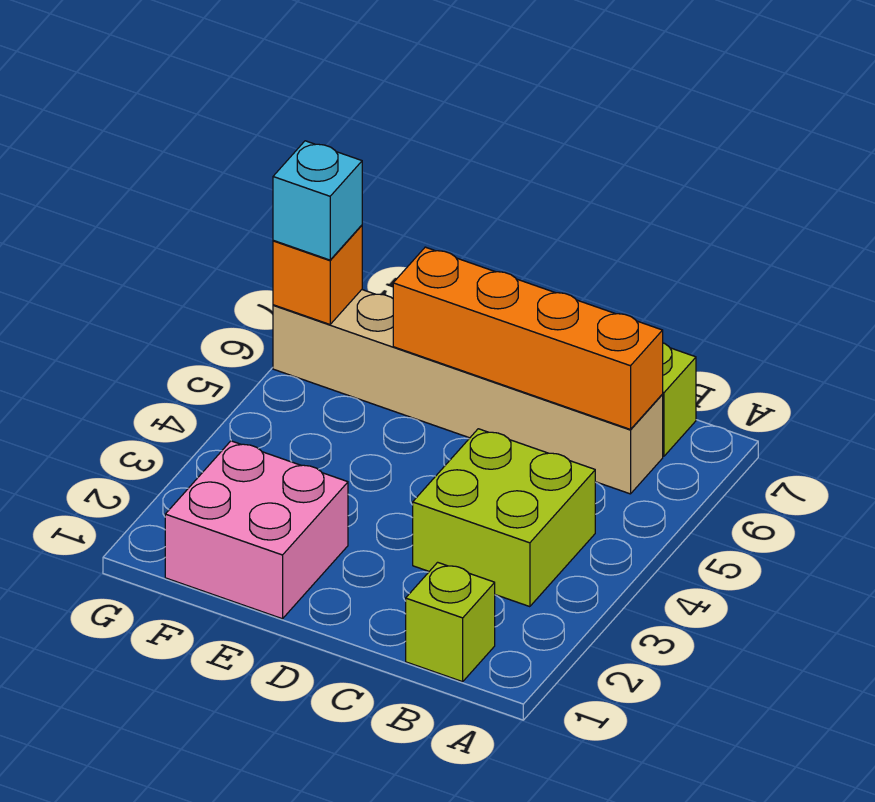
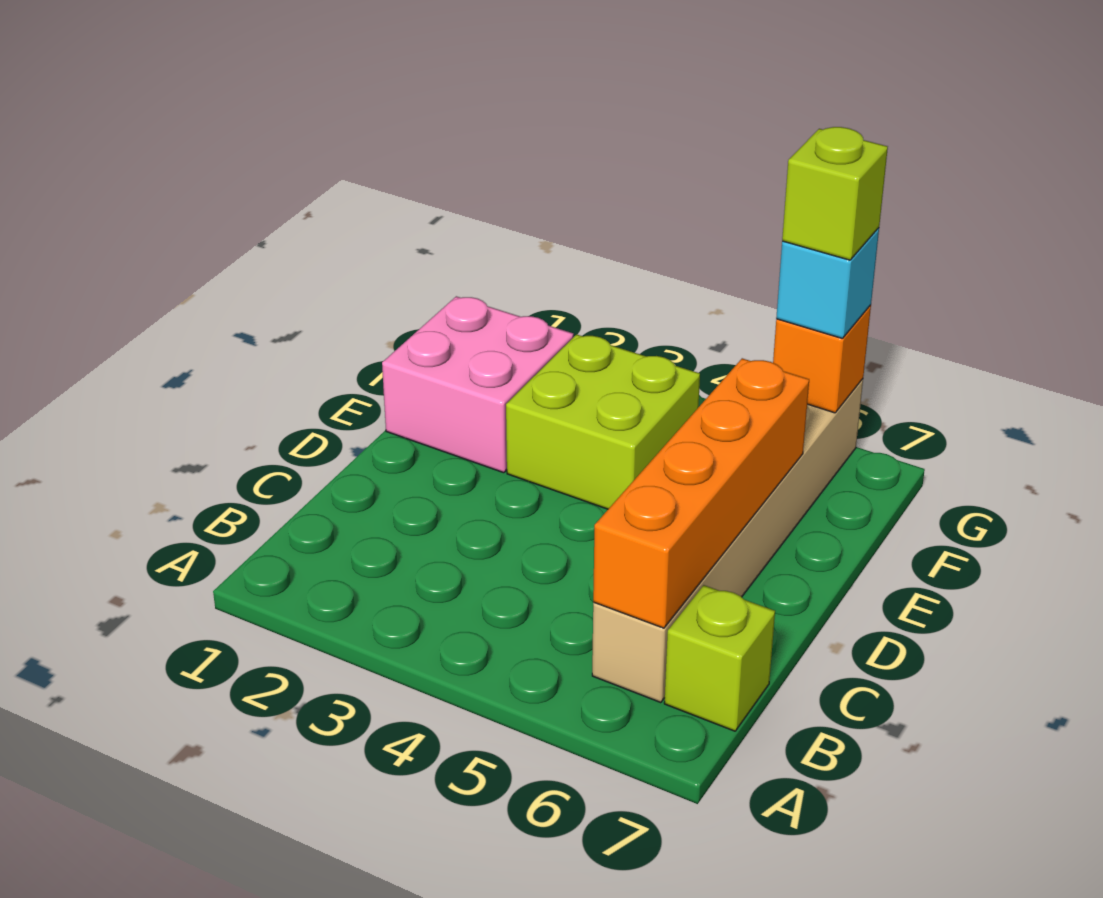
lime 1x1 brick [406,562,495,682] -> lime 1x1 brick moved to [782,127,888,260]
lime 2x2 brick [413,429,595,607] -> lime 2x2 brick moved to [506,334,700,509]

